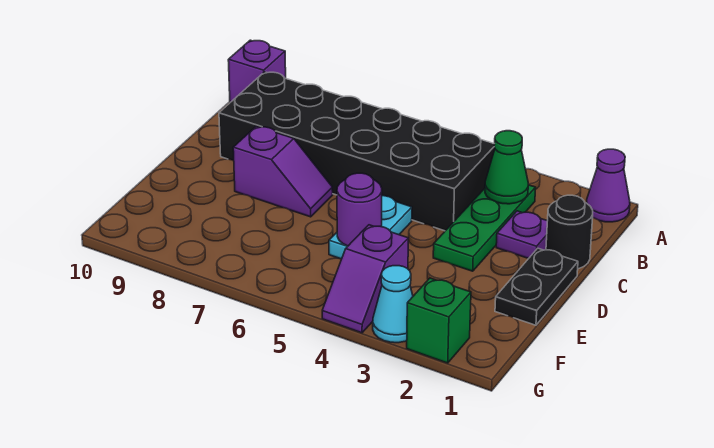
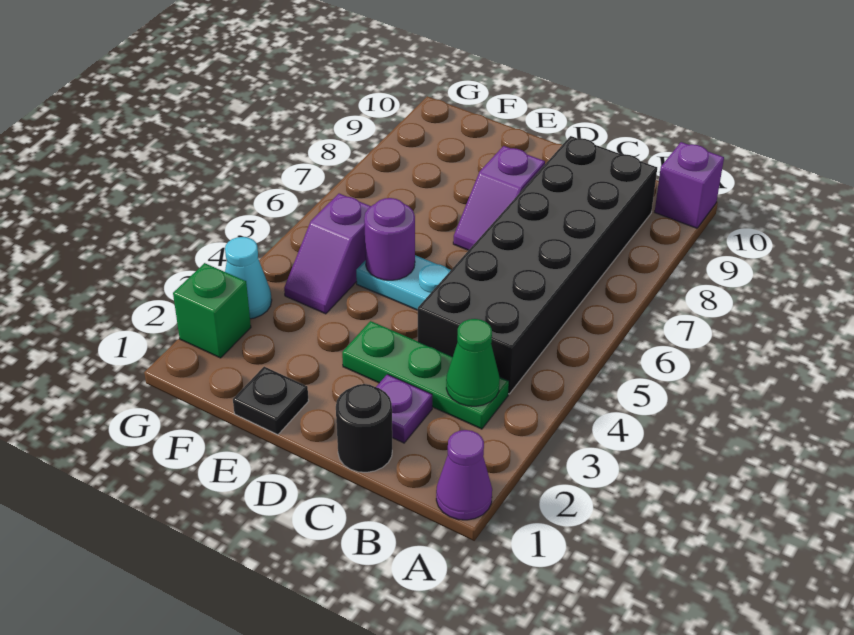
black 1x2 plate [495,248,578,325] -> black 1x1 plate [233,367,309,435]
purple 1x2 slope [322,225,408,333] -> purple 1x2 slope turned to [284,194,371,314]

